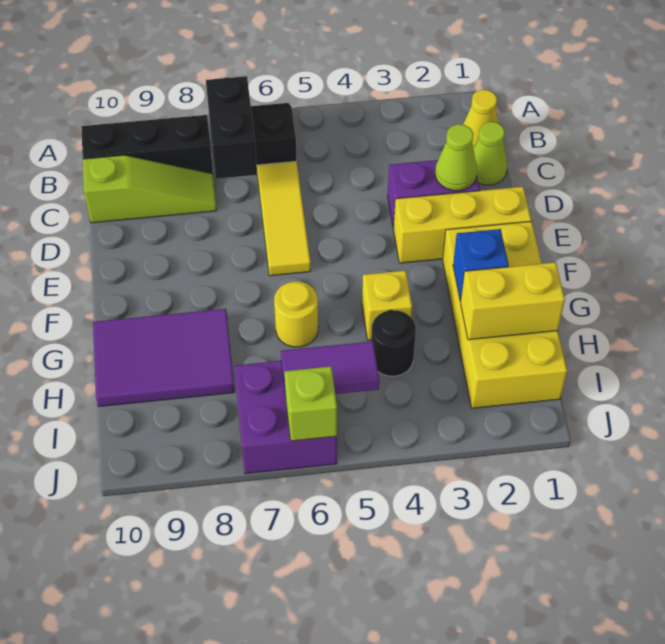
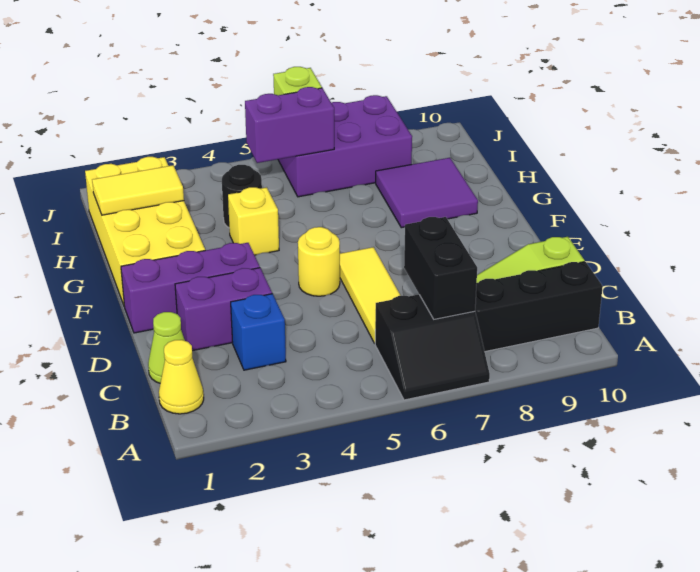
lime 1x1 cone [435,124,477,191] -> none
yellow 1x3 brick [394,187,531,263] -> purple 1x3 brick [121,243,260,333]
blue 1x1 brick [453,229,509,301] -> blue 1x1 brick moved to [231,294,286,370]
yellow 1x1 round brick [274,281,318,347] -> yellow 1x1 round brick moved to [298,227,340,296]
purple 2x3 tile [93,309,234,406] -> purple 2x2 tile [376,158,478,228]
yellow 1x2 brick [461,262,565,340] -> yellow 1x2 tile [92,165,184,215]
purple 1x2 tile [281,341,379,397] -> purple 1x2 brick [245,87,334,163]
purple 2x2 brick [234,361,337,474] -> purple 2x3 brick [278,95,412,197]

